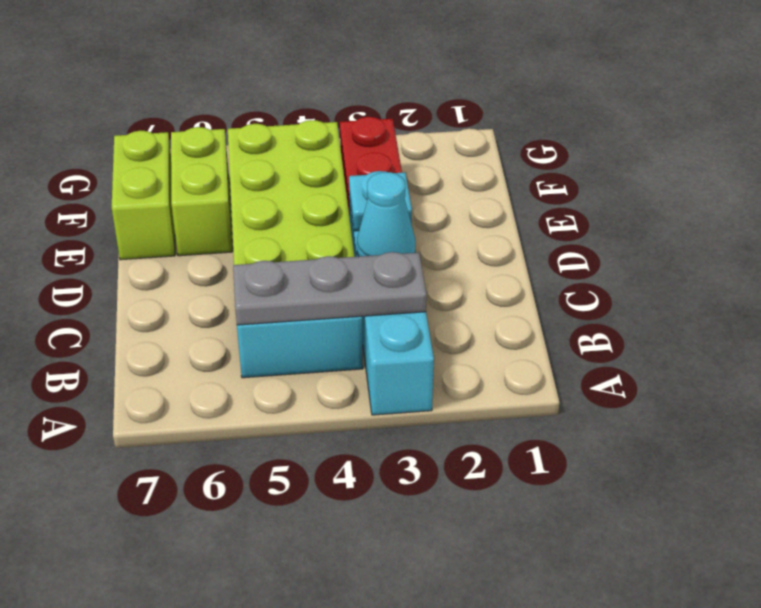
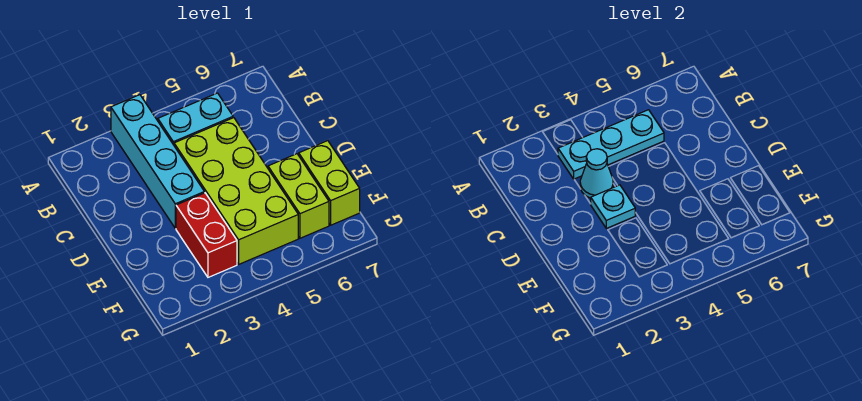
grey 1x3 plate [233,252,427,325] -> cyan 1x3 plate [558,110,664,179]

